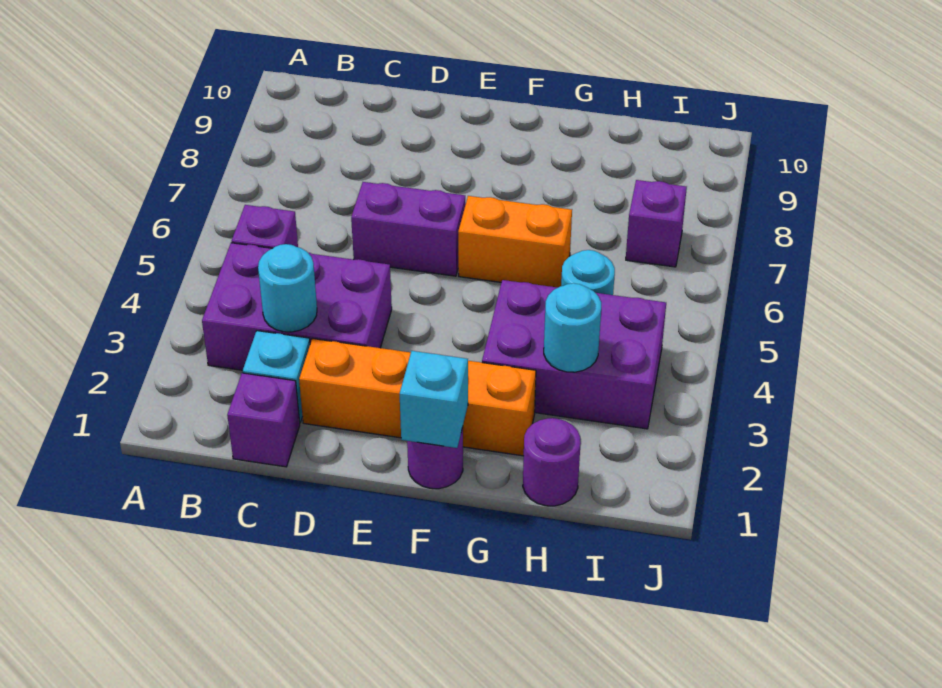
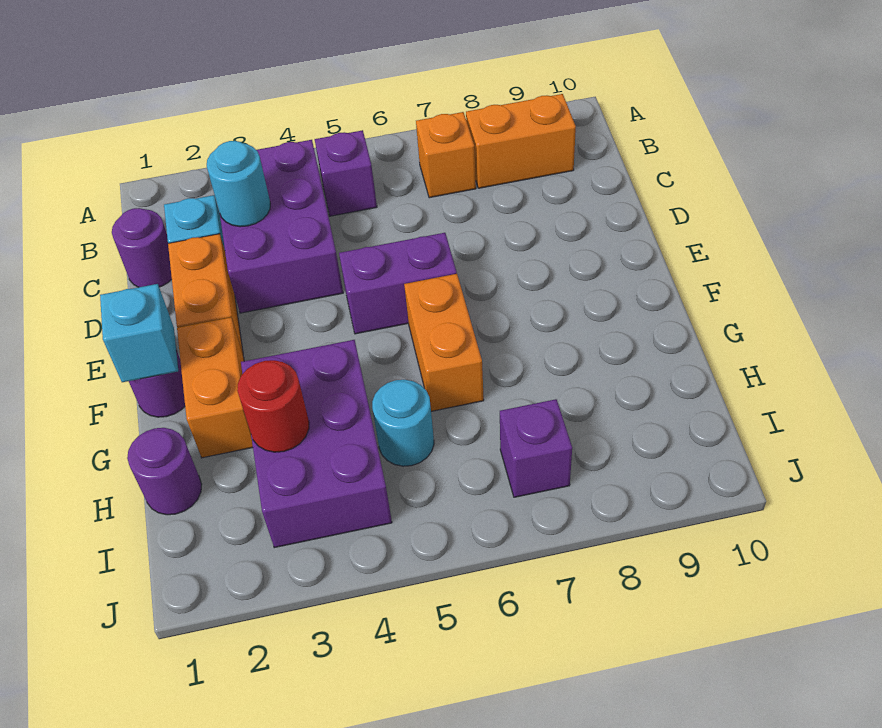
none -> orange 1x1 brick [416,112,476,198]
none -> orange 1x2 brick [466,94,576,188]
purple 1x1 brick [227,373,300,467] -> purple 1x1 round brick [112,208,172,287]
purple 1x2 brick [351,182,466,276] -> purple 1x2 brick turned to [339,233,457,334]
cyan 1x1 round brick [544,283,601,372] -> red 1x1 round brick [237,360,309,452]

